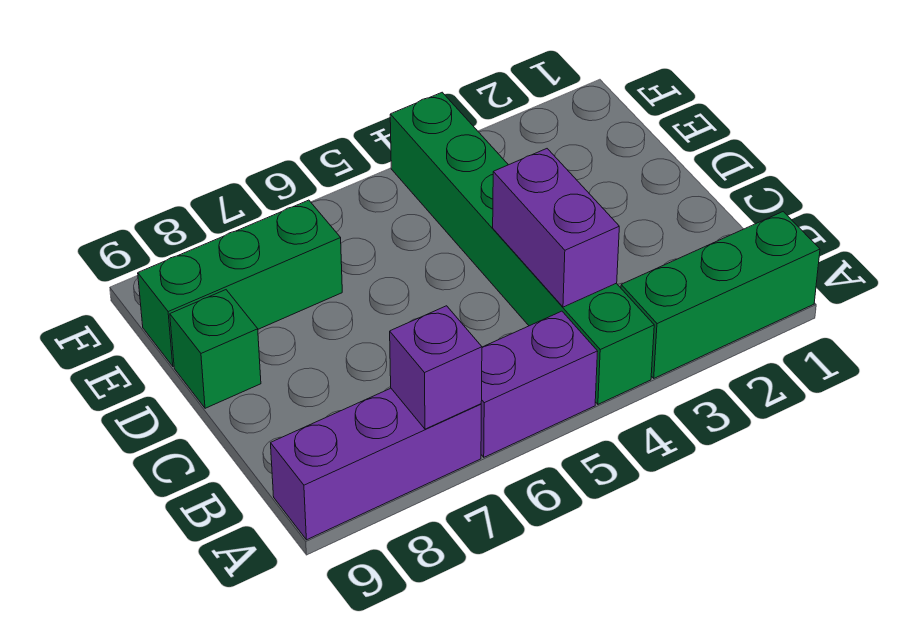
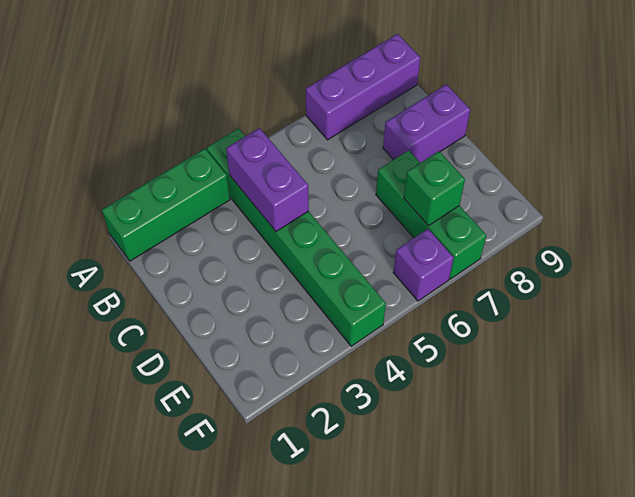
purple 1x2 brick [481,311,598,457] -> purple 1x2 brick moved to [383,84,470,163]
purple 1x1 brick [390,306,482,429] -> purple 1x1 brick moved to [393,229,454,301]
green 1x1 brick [170,290,261,408] -> green 1x1 brick moved to [404,151,465,226]
green 1x3 brick [138,200,342,366] -> green 1x3 brick turned to [376,150,486,279]

